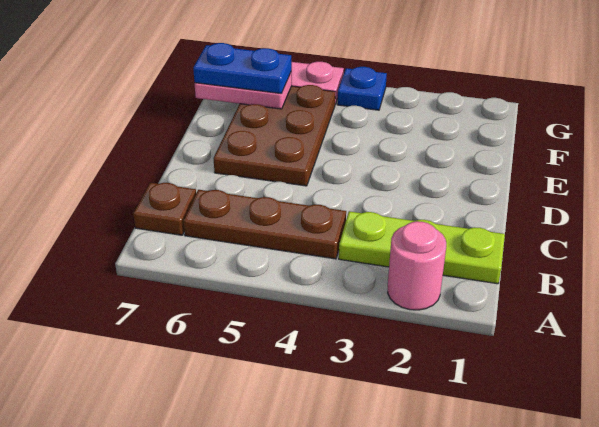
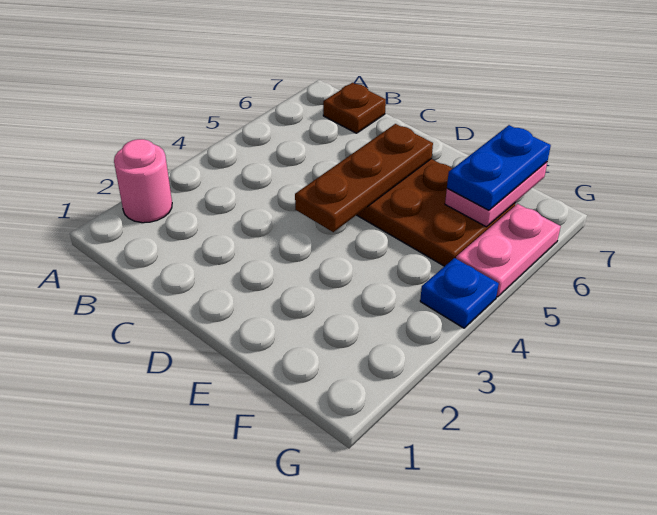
lime 1x3 plate [339,211,505,284] -> none
brown 1x3 plate [183,190,346,259] -> brown 1x3 plate moved to [295,124,433,232]

